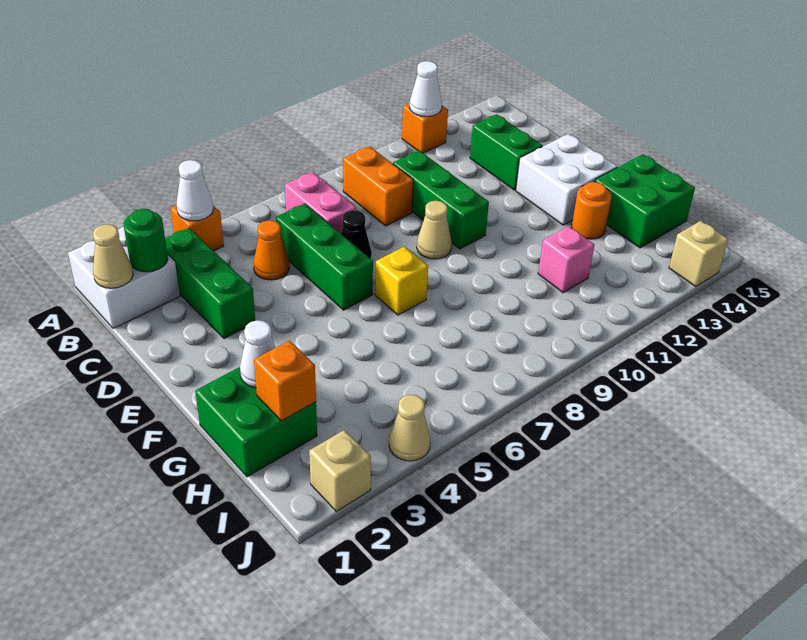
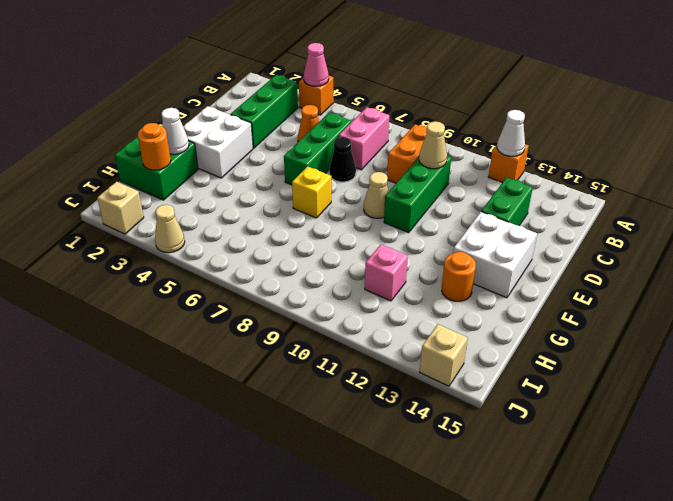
white 2x2 brick [68,227,180,328] -> white 2x2 brick moved to [183,106,253,178]
white 1x1 cone [176,160,213,221] -> pink 1x1 cone [304,43,329,86]
tan 1x1 cone [93,224,133,288] -> tan 1x1 cone moved to [419,121,447,169]
green 1x1 round brick [124,209,168,272] -> none
green 2x2 brick [595,154,695,248] -> none
orange 1x1 brick [254,341,316,421] -> orange 1x1 round brick [138,123,171,170]

